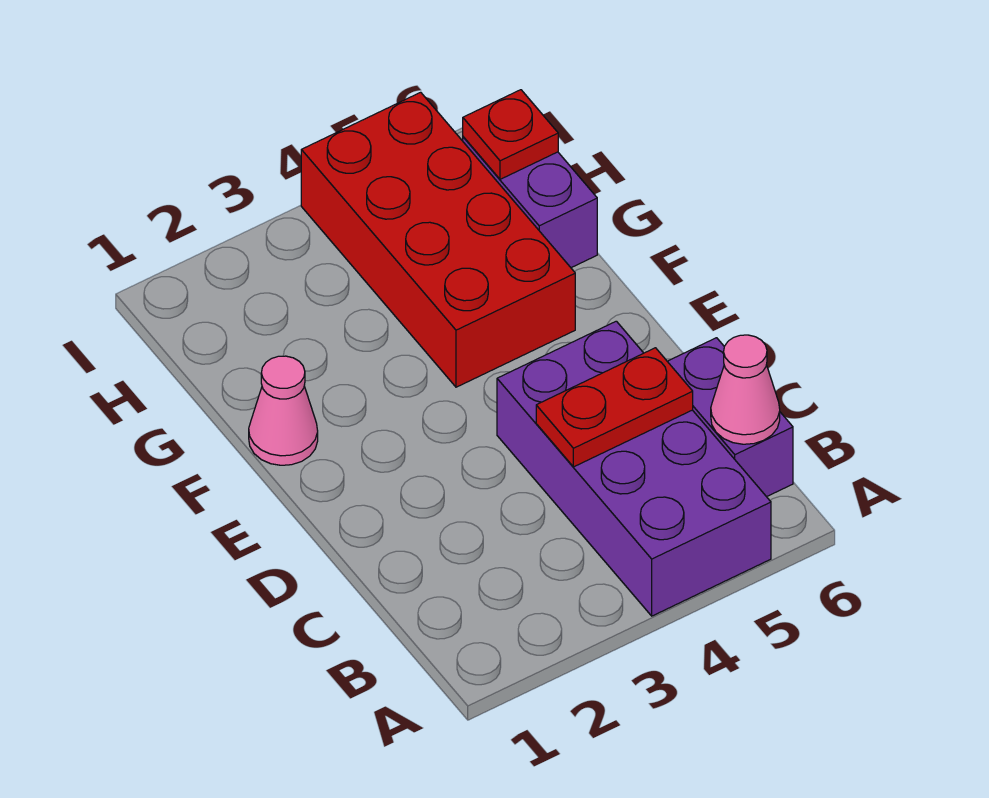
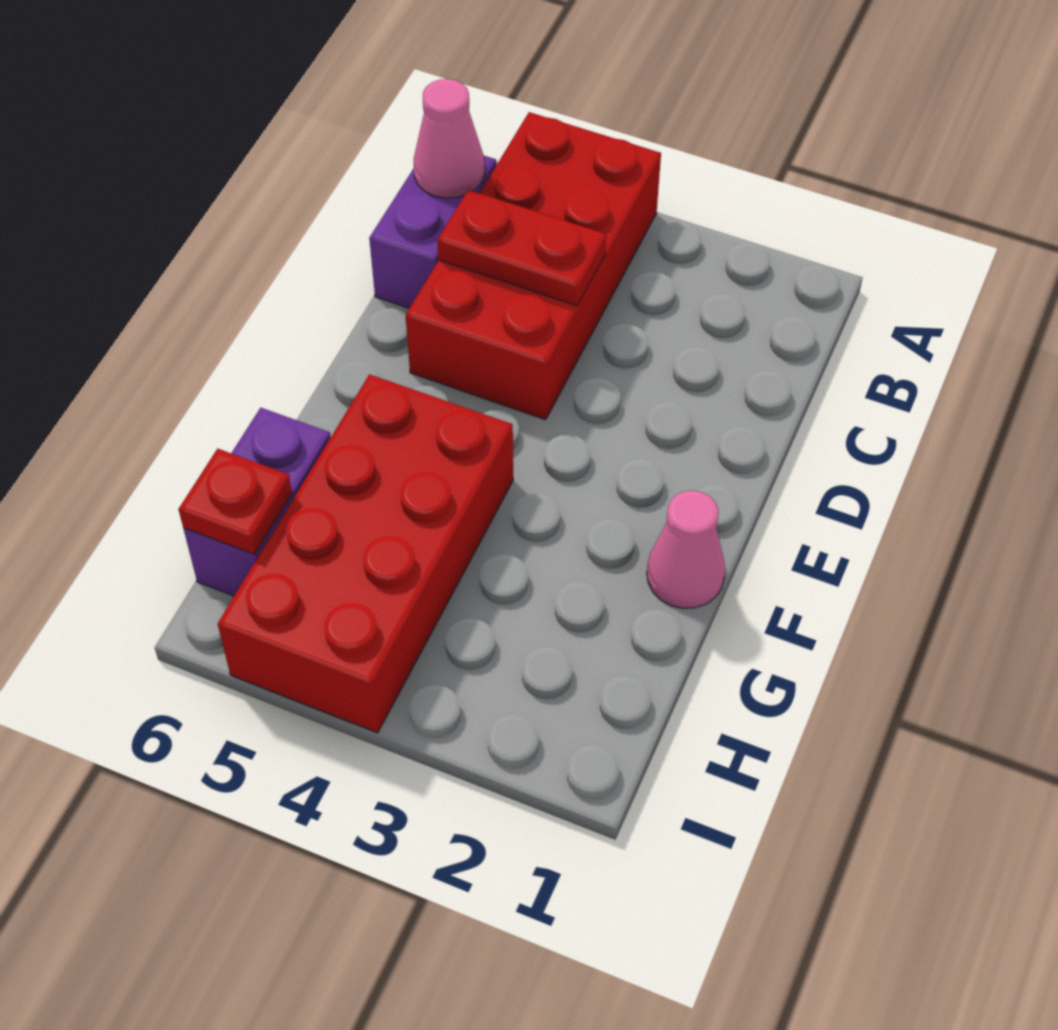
purple 2x4 brick [497,321,771,616] -> red 2x4 brick [405,112,661,420]

